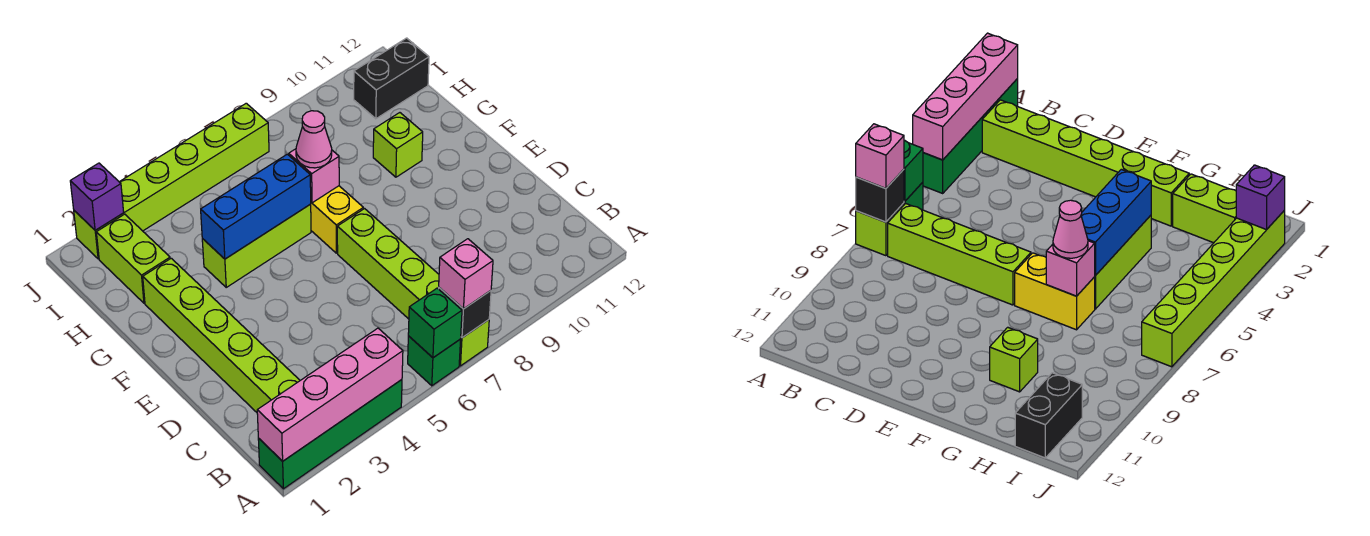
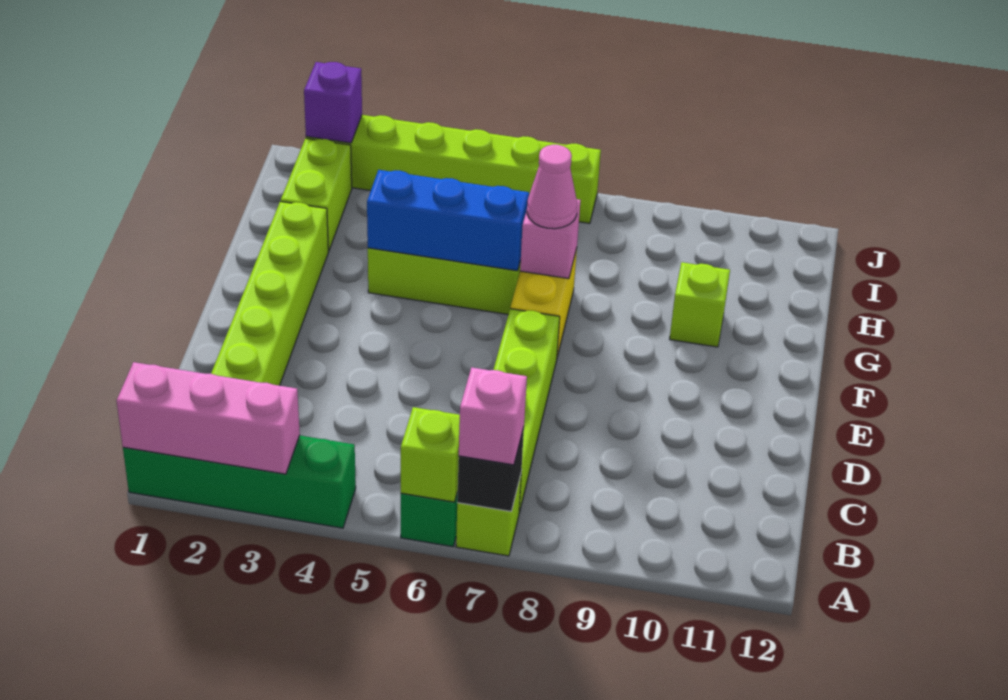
pink 1x4 brick [257,328,403,461] -> pink 1x3 brick [117,362,300,474]
green 1x1 brick [408,288,462,358] -> lime 1x1 brick [401,407,460,502]
black 1x2 brick [354,38,429,119] -> none

